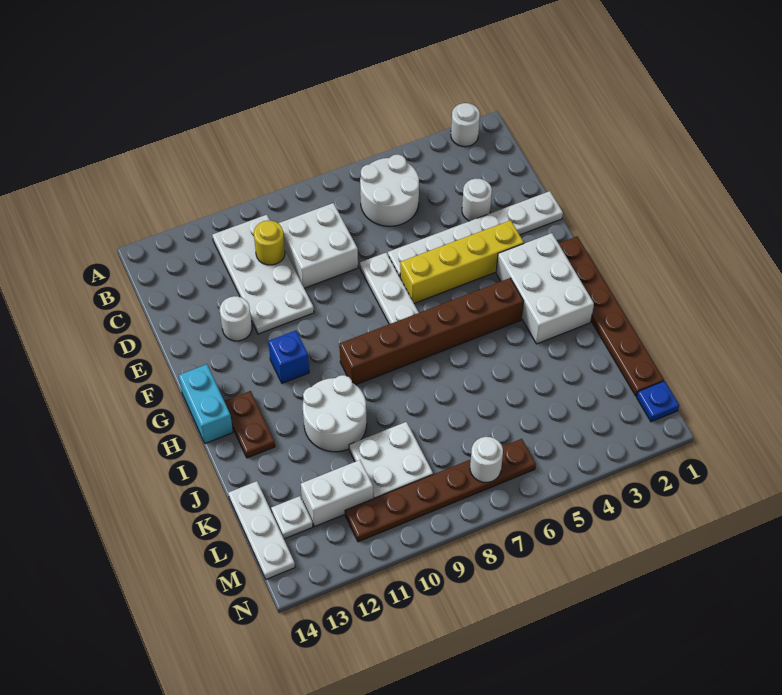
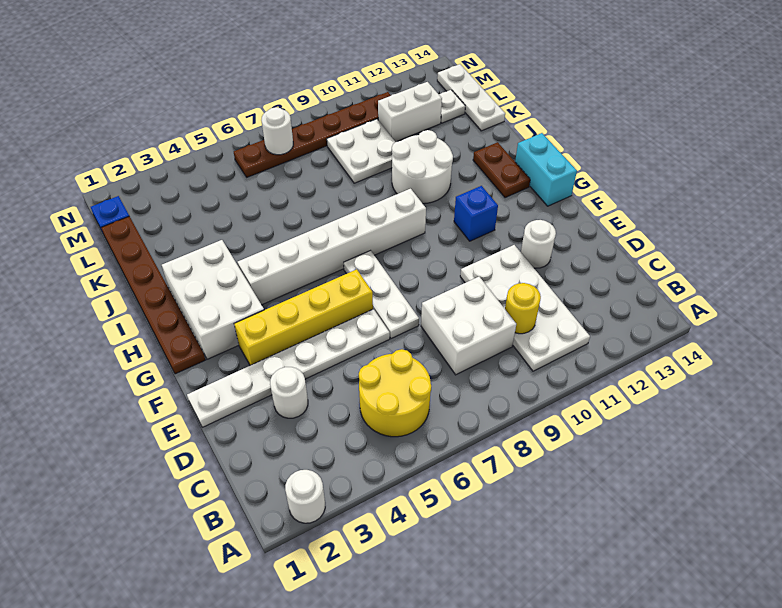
white 2x2 round brick [360,154,419,226] -> yellow 2x2 round brick [359,349,431,437]
brown 1x6 brick [340,278,523,385] -> white 1x6 brick [238,189,426,305]

